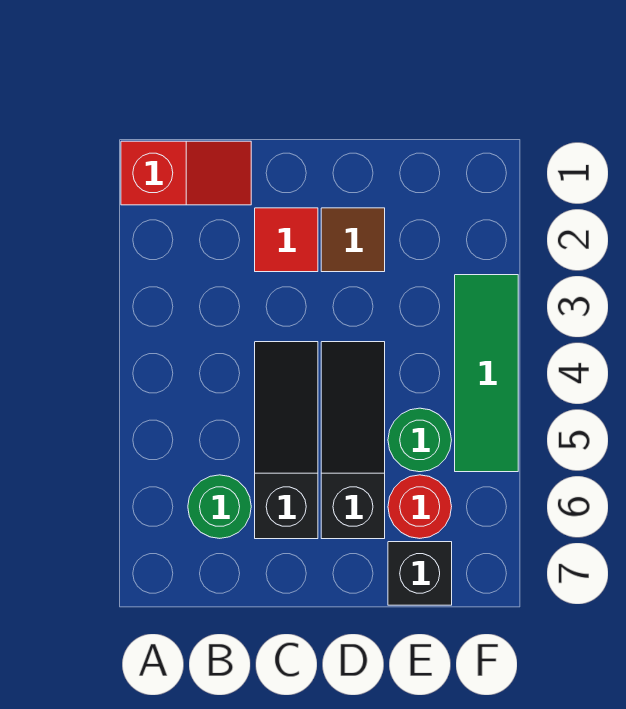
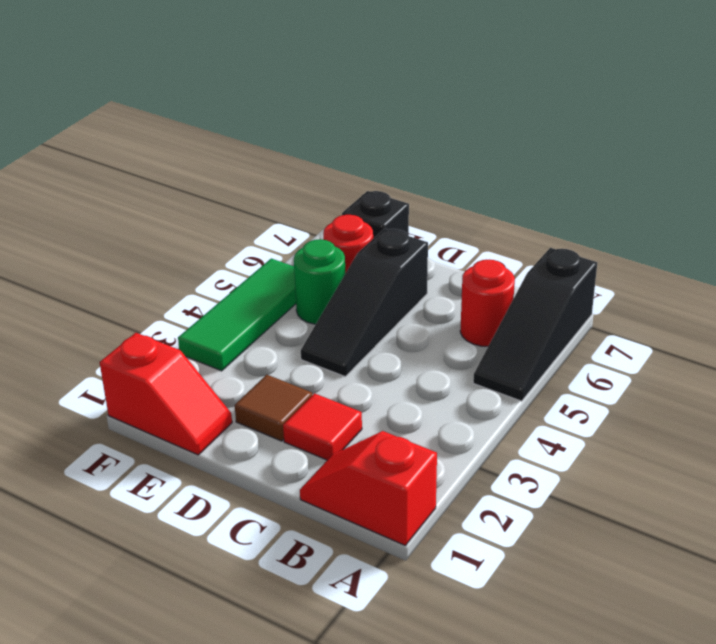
green 1x1 round brick [188,475,251,538] -> red 1x1 round brick [460,260,515,346]
black 1x3 slope [255,342,318,539] -> black 1x3 slope moved to [473,248,597,401]
none -> red 1x2 slope [100,333,232,455]

